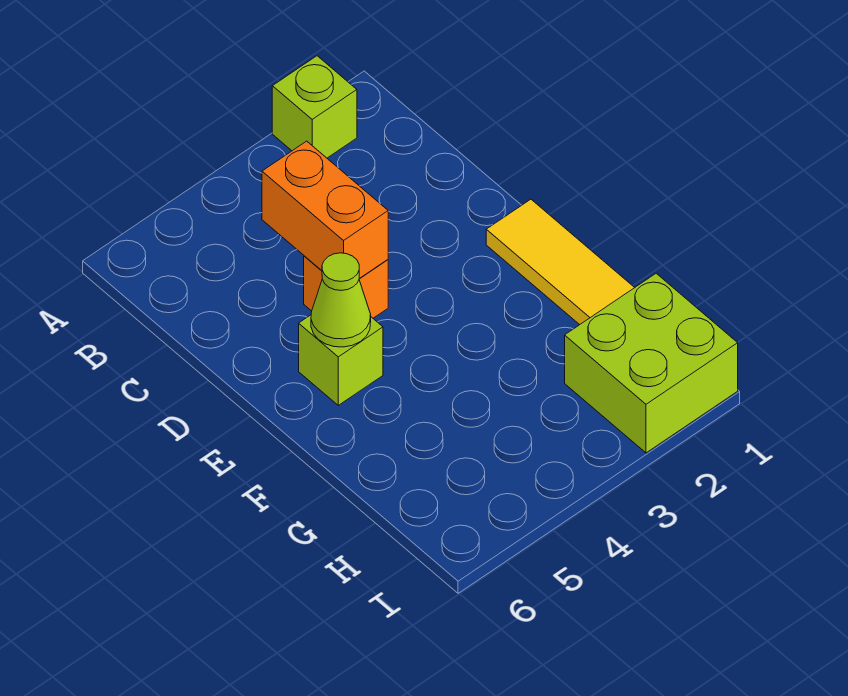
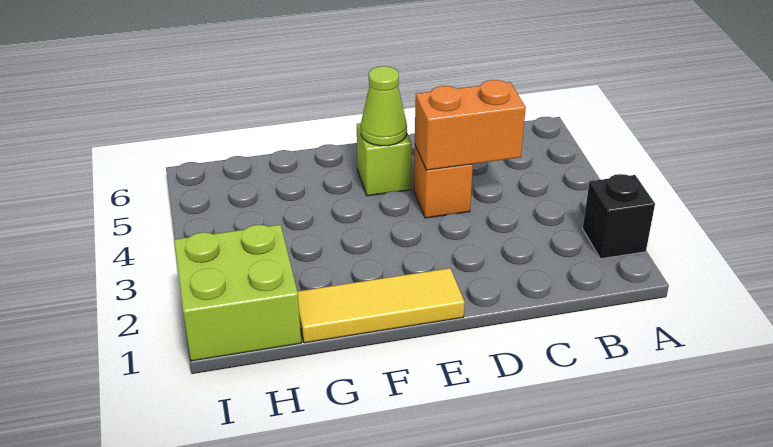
lime 1x1 brick [272,56,357,158] -> black 1x1 brick [583,174,655,259]

